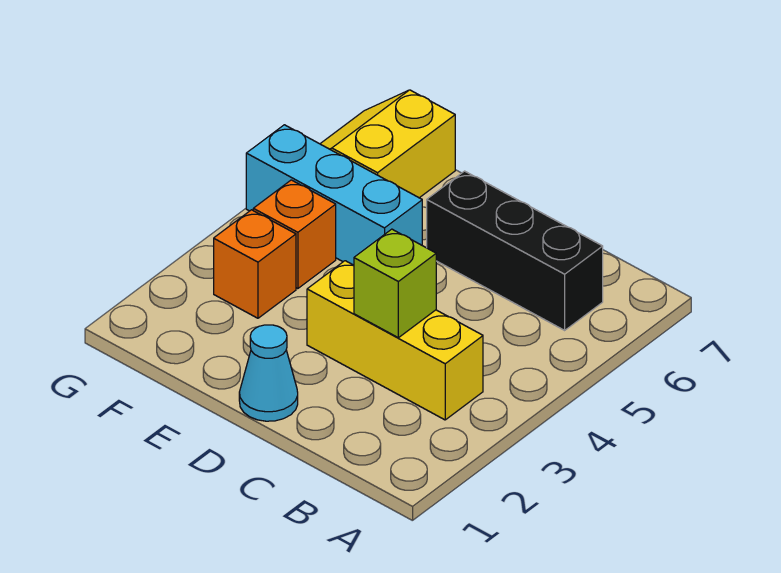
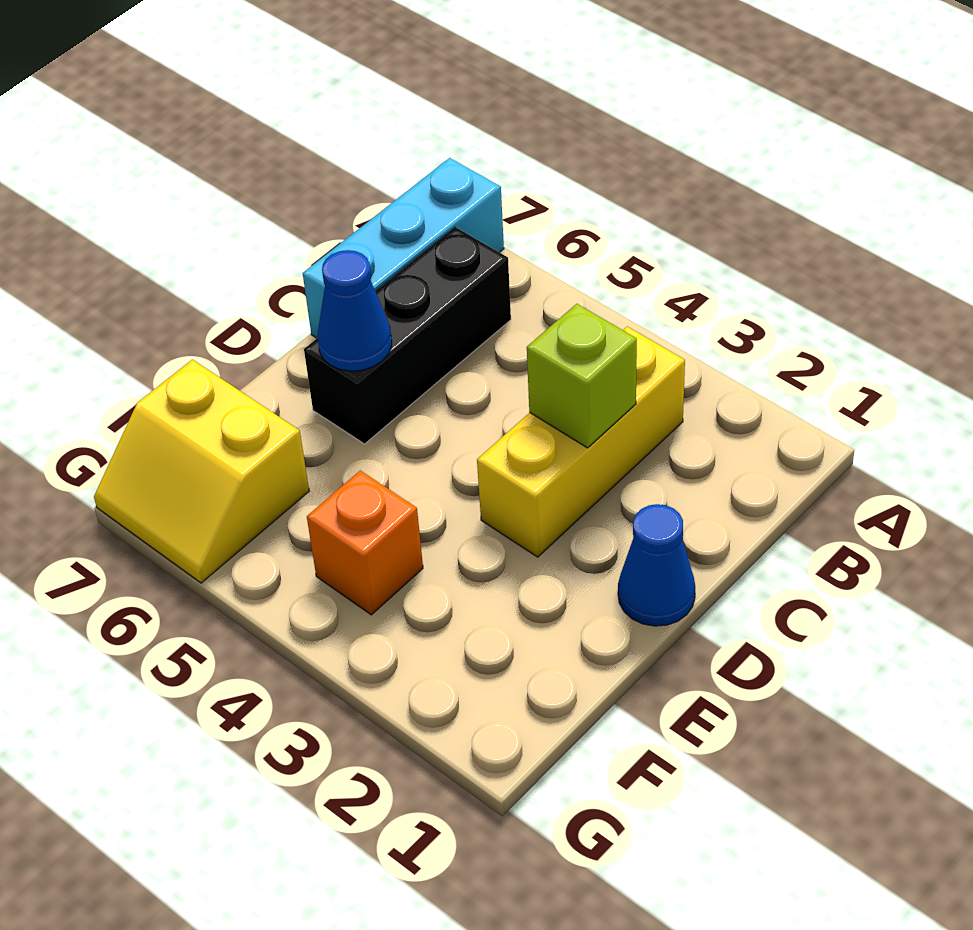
cyan 1x1 cone [239,325,298,421] -> blue 1x1 cone [618,504,695,626]
none -> blue 1x1 cone [318,250,392,371]
cyan 1x3 brick [246,125,422,265] -> cyan 1x3 brick moved to [303,158,504,338]
orange 1x1 brick [214,210,296,318] -> none

